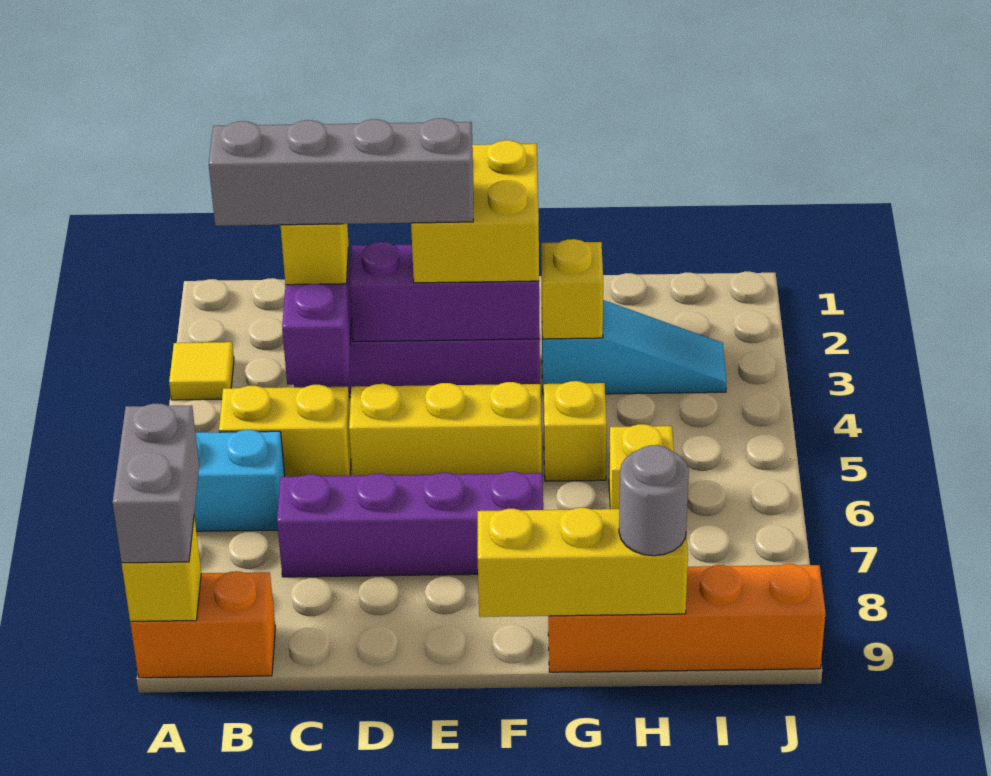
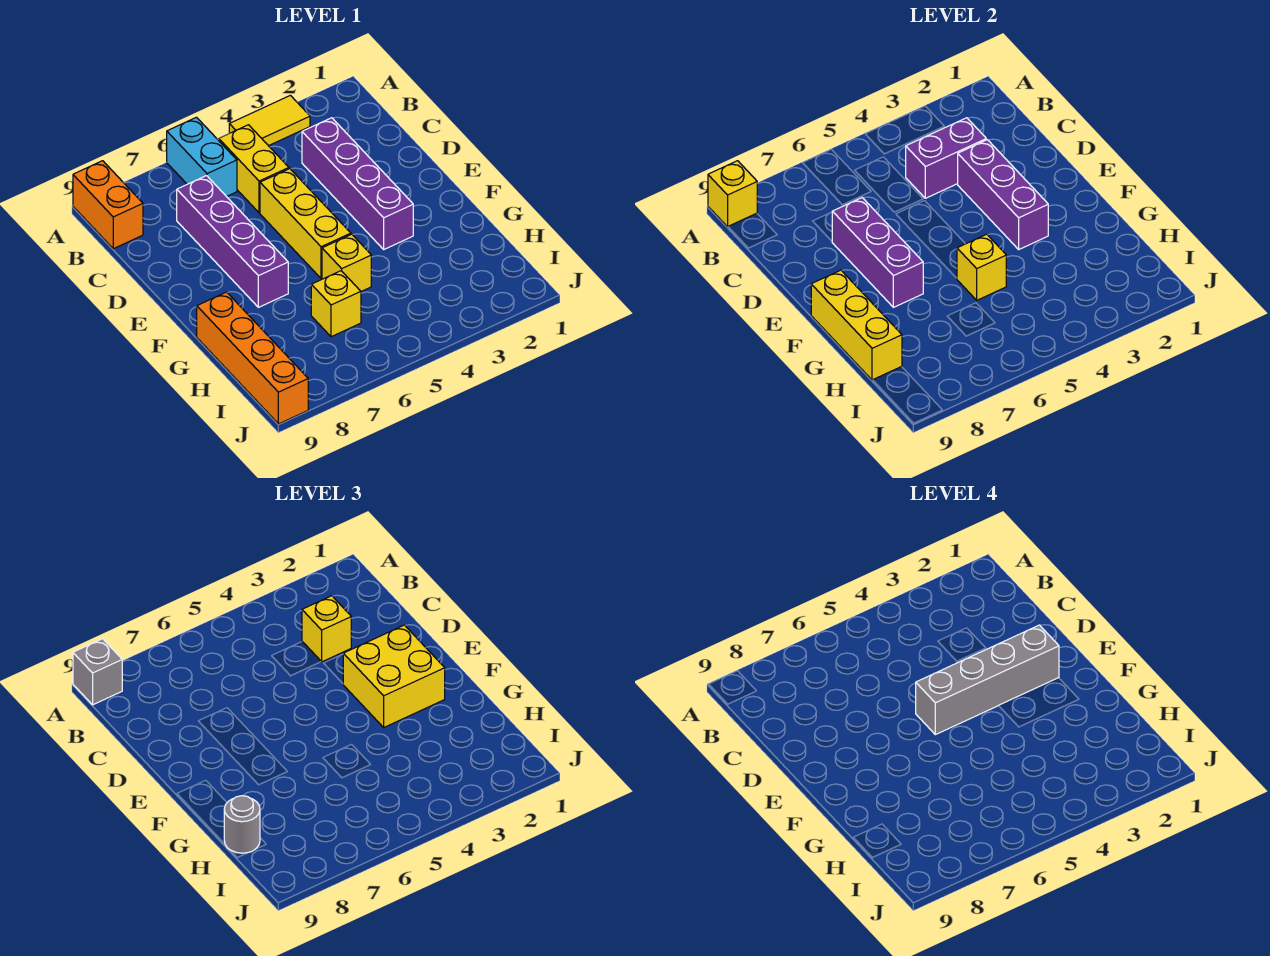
yellow 1x1 tile [169,342,234,400] -> yellow 1x2 tile [229,95,310,146]
grey 1x2 brick [113,404,199,563] -> grey 1x1 brick [73,639,122,705]
grey 1x4 brick [209,118,473,226] -> grey 1x4 brick turned to [916,625,1059,735]
none -> purple 1x3 brick [832,198,923,307]
cyan 1x3 slope [542,300,726,395] -> none
yellow 1x1 brick [541,239,603,339] -> yellow 1x1 brick moved to [957,234,1006,300]

